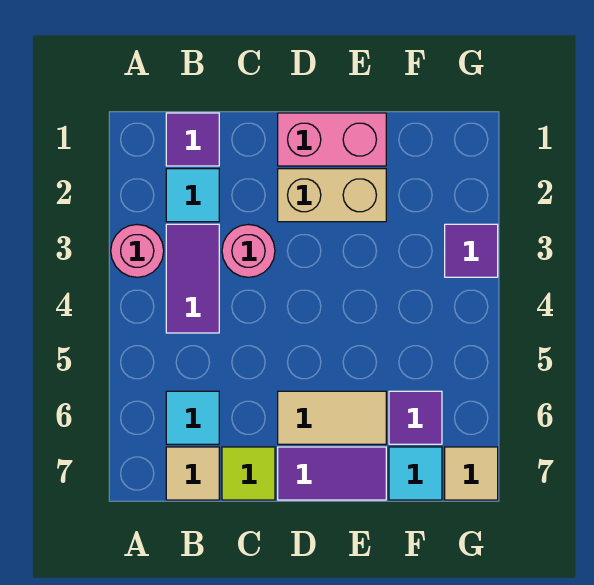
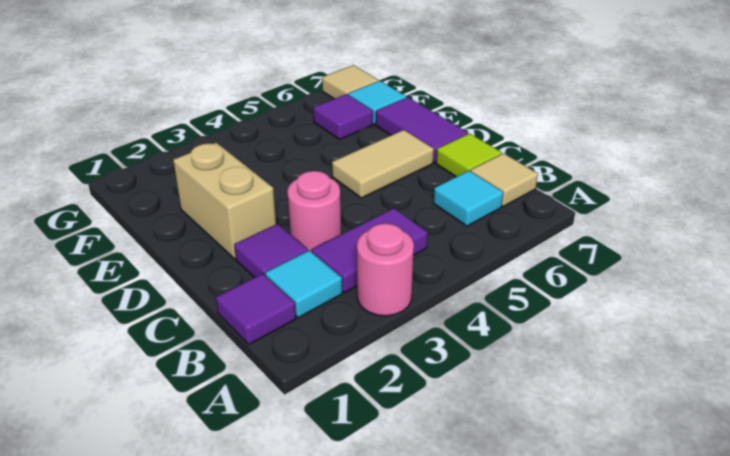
pink 1x2 brick [278,113,386,166] -> none
tan 1x2 tile [278,391,386,444] -> tan 1x2 tile turned to [332,130,434,198]
purple 1x1 tile [445,224,498,277] -> purple 1x1 tile moved to [234,224,308,278]

